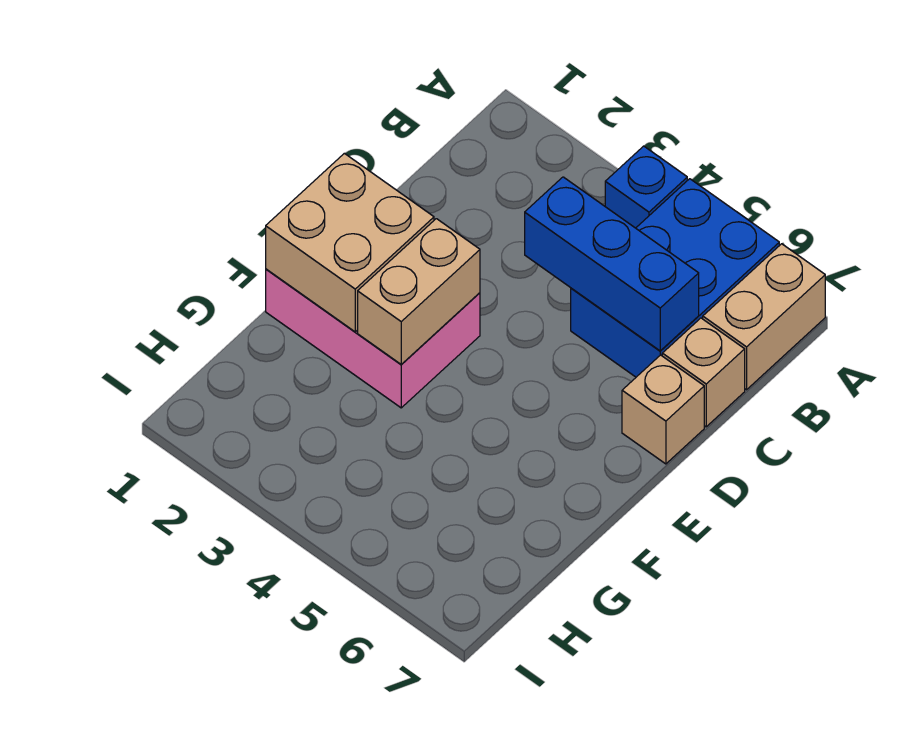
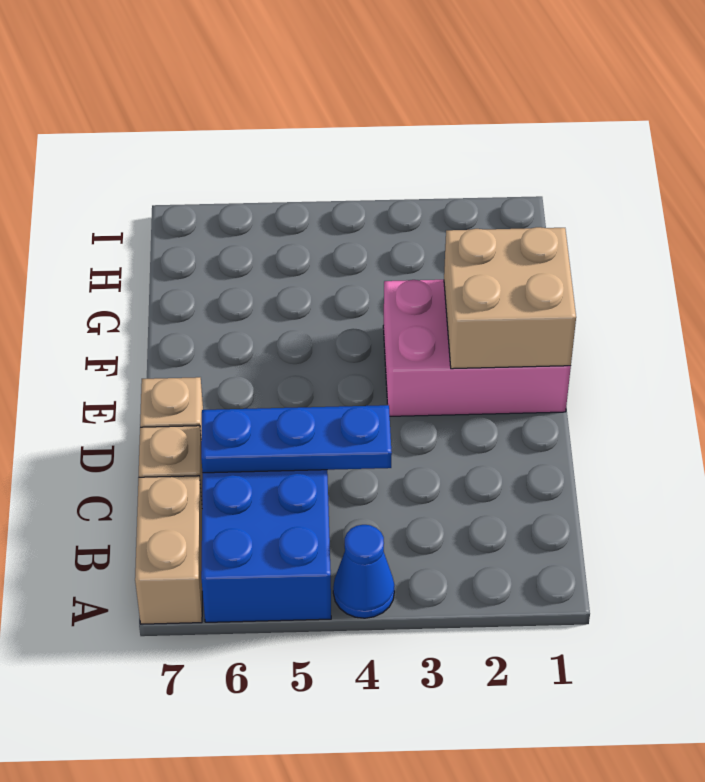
blue 1x1 brick [605,146,687,228] -> blue 1x1 cone [333,525,394,618]
blue 1x3 brick [525,177,699,351] -> blue 1x3 plate [201,405,392,473]
tan 1x2 brick [358,219,480,365] -> none

